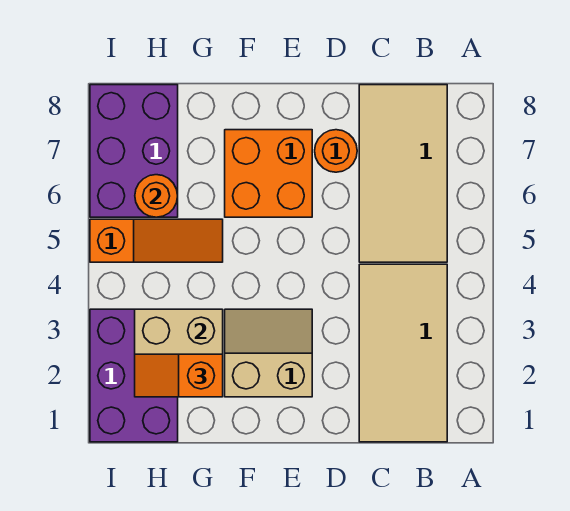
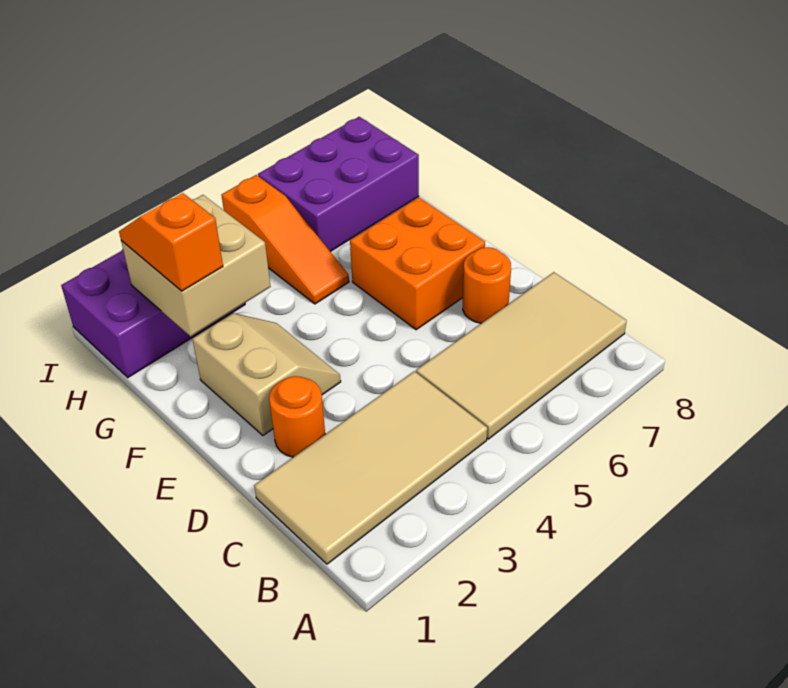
orange 1x1 round brick [135,175,178,217] -> orange 1x1 round brick moved to [269,376,325,457]

